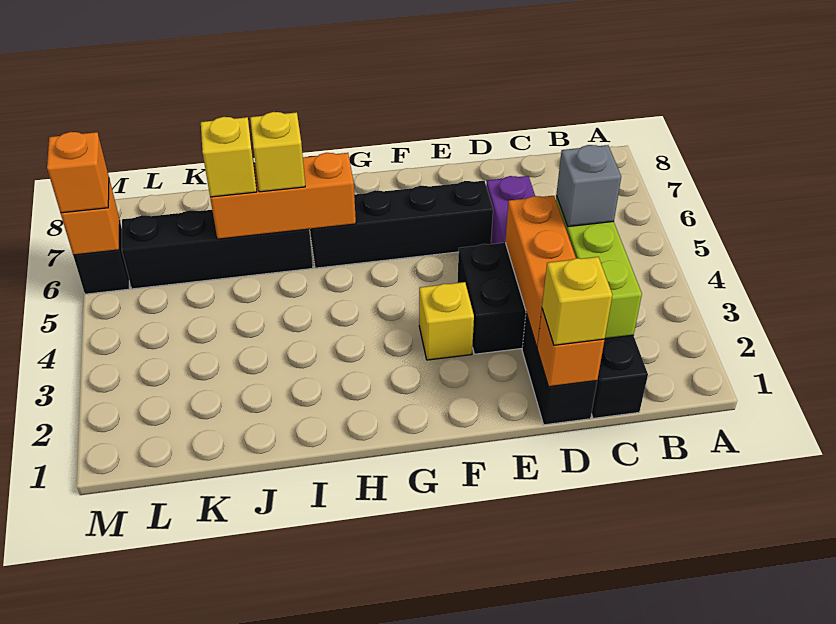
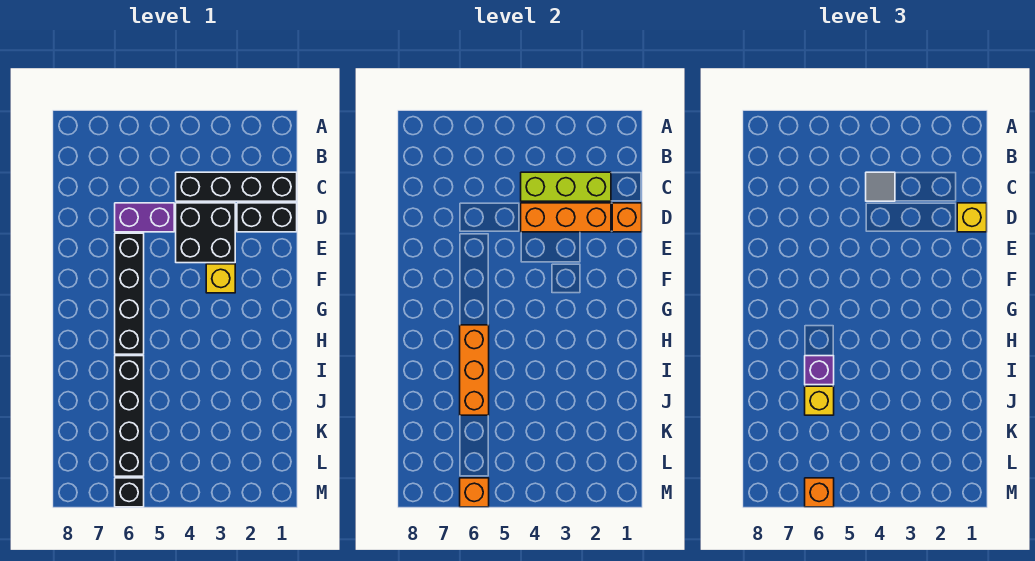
grey 1x1 brick [556,145,621,227] -> grey 1x1 tile [866,172,895,201]
yellow 1x1 brick [250,112,305,192] -> purple 1x1 brick [805,356,834,385]

